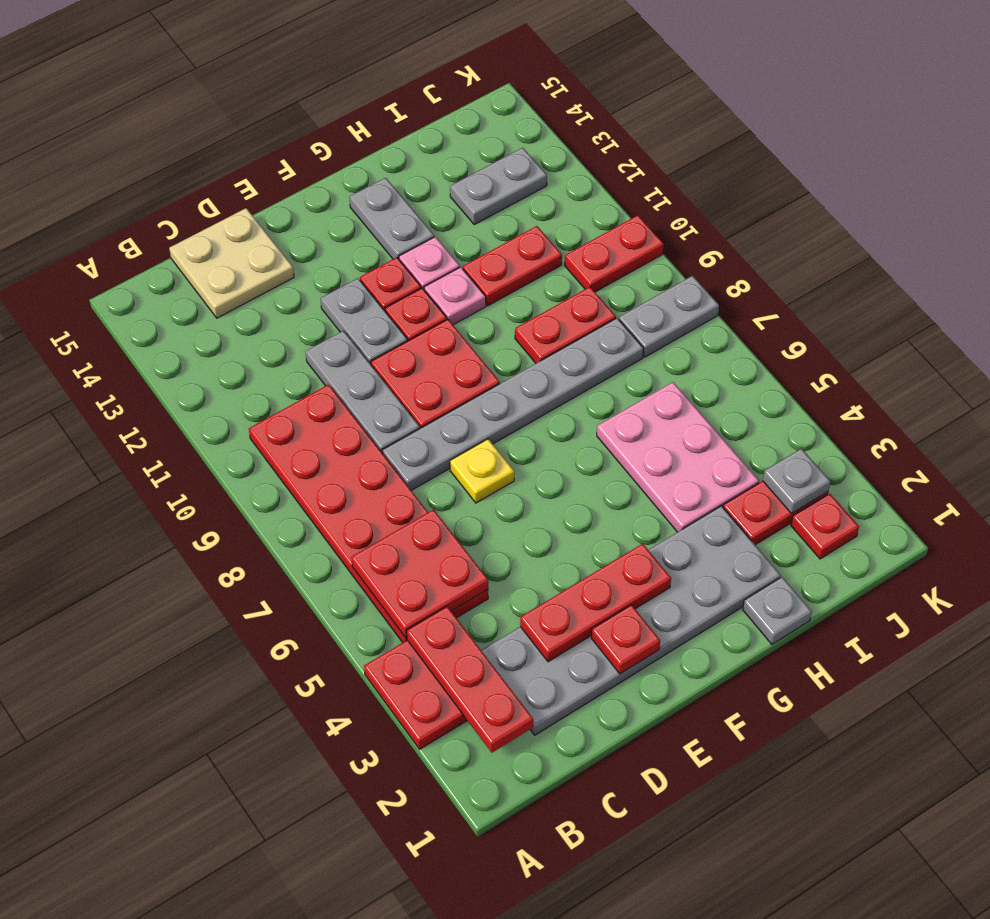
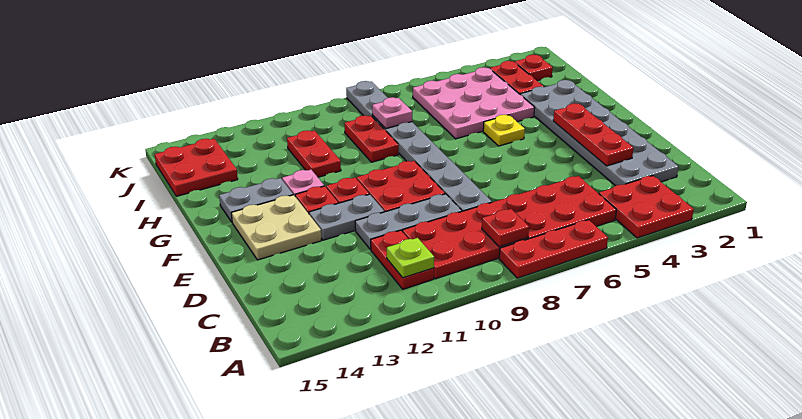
red 1x3 plate [407,607,533,753] -> red 1x3 plate moved to [499,220,608,278]
red 2x2 plate [351,509,488,638] -> red 2x2 plate moved to [155,139,238,196]
none -> lime 1x1 plate [387,238,434,278]
tan 2x2 plate [169,208,294,318] -> tan 2x2 plate moved to [231,195,322,260]
red 1x1 plate [591,605,660,674] -> red 1x1 plate moved to [482,209,529,247]
yellow 1x1 plate [450,439,514,503] -> yellow 1x1 plate moved to [483,115,525,146]
pink 1x1 plate [424,267,486,325] -> pink 1x1 plate moved to [372,97,412,128]
grey 1x1 plate [743,577,812,644] -> none
pink 2x3 plate [597,382,759,532] -> pink 3x3 plate [413,67,535,139]
grey 1x2 plate [450,148,547,225] -> none
grey 1x1 plate [763,449,831,513] -> none
red 1x2 plate [565,215,664,292] -> red 1x2 plate moved to [371,230,434,289]

